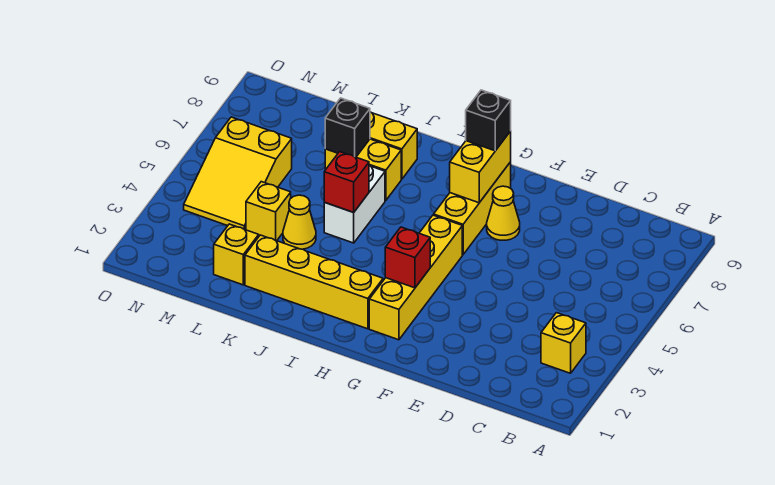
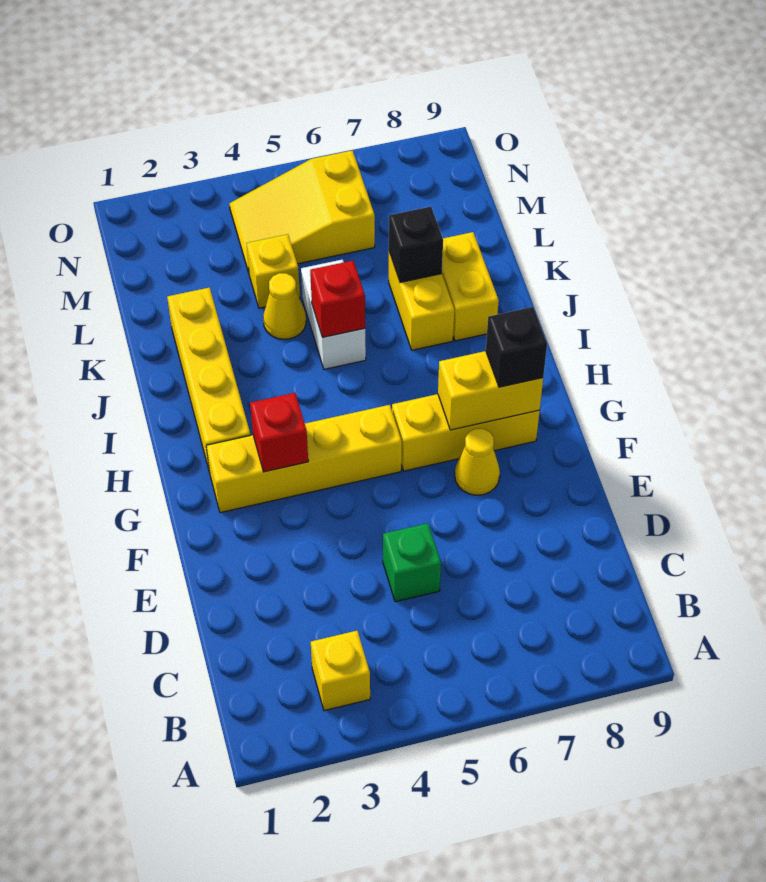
none -> green 1x1 brick [383,523,441,602]
white 1x2 brick [324,166,385,243] -> white 1x2 brick turned to [301,259,366,369]
yellow 1x1 brick [214,224,259,285] -> none

